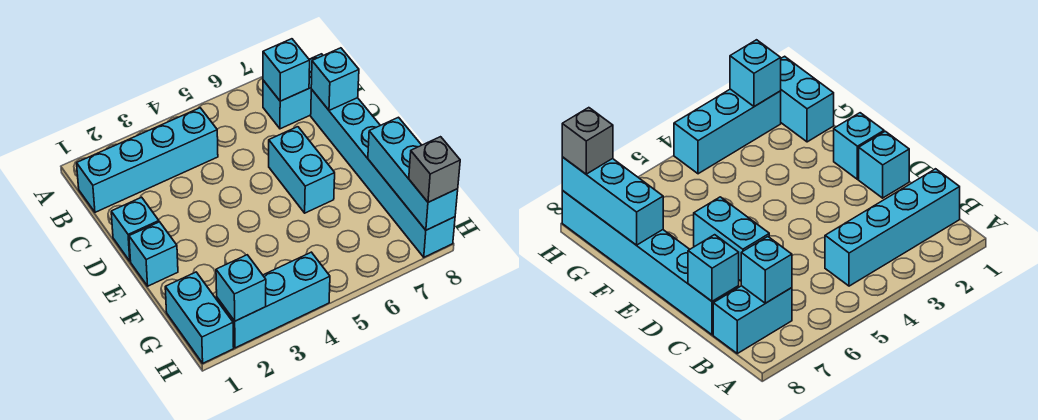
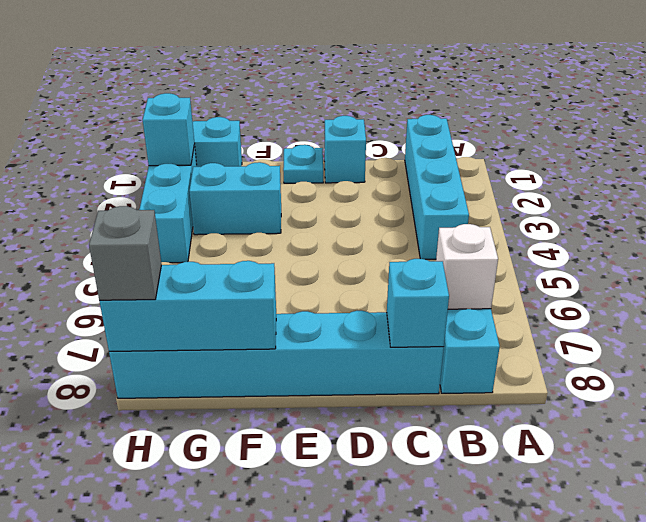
cyan 1x1 brick [263,39,310,101] -> white 1x1 brick [436,224,498,309]
cyan 1x2 brick [269,127,335,213] -> cyan 1x2 brick moved to [190,162,281,235]
cyan 1x1 brick [129,222,178,286] -> cyan 1x1 plate [283,145,323,183]

